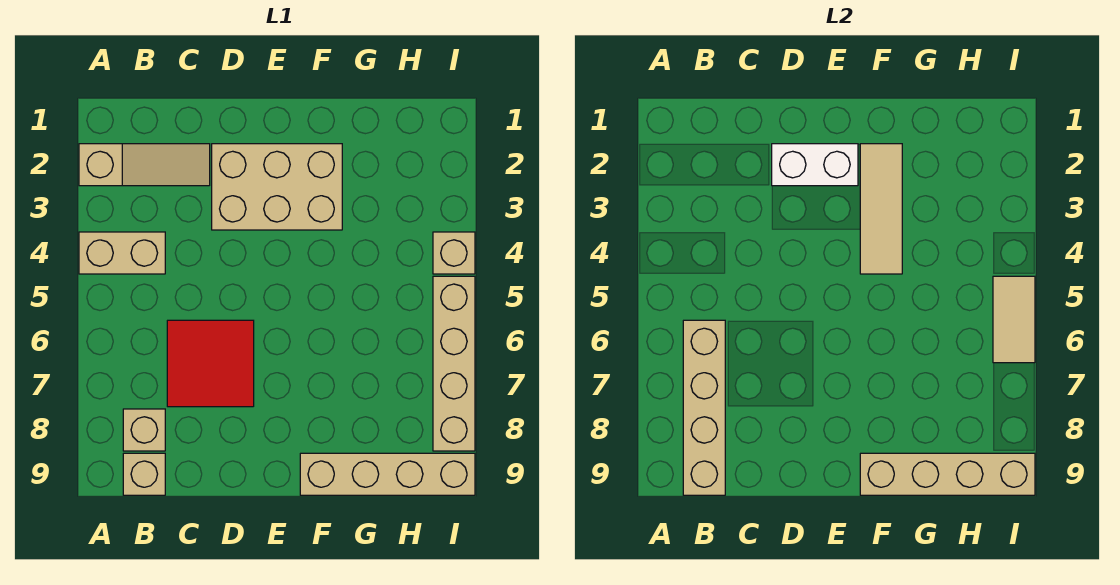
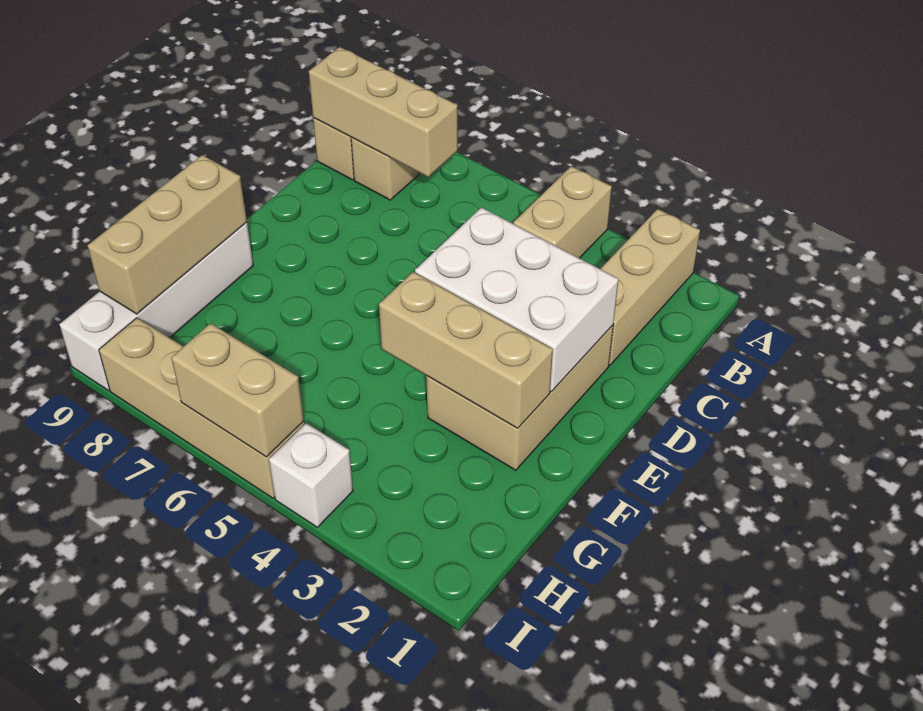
tan 1x3 slope [79,144,210,186] -> tan 1x3 brick [601,209,700,365]
tan 1x4 brick [683,320,725,495] -> tan 1x3 brick [309,47,458,177]
red 2x2 tile [167,320,254,407] -> none
white 1x2 brick [772,144,858,186] -> white 2x3 brick [415,207,619,392]
tan 1x3 tile [860,144,902,274] -> tan 1x3 brick [379,272,553,428]
tan 1x4 brick [300,453,475,495] -> white 1x4 brick [59,222,253,391]
tan 1x4 brick [860,453,1035,495] -> tan 1x3 brick [88,155,247,314]
tan 1x1 brick [433,232,475,274] -> white 1x1 brick [269,423,353,527]
tan 1x2 tile [993,276,1035,363] -> tan 1x2 brick [171,323,304,457]

